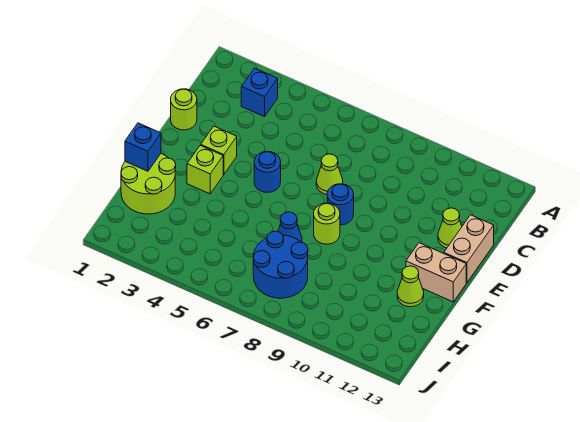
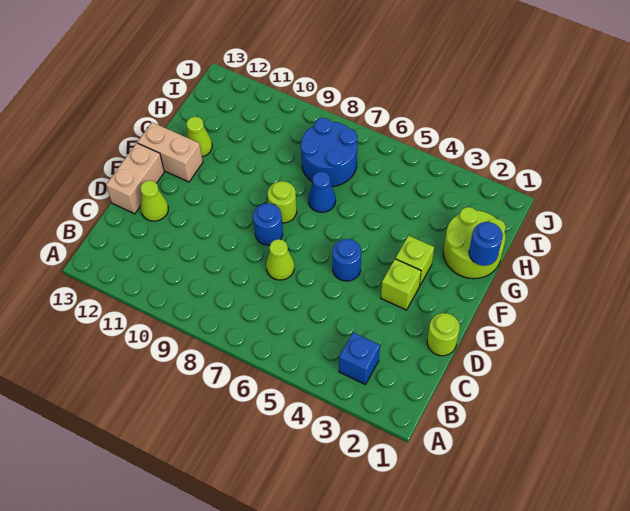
blue 1x1 brick [125,123,161,171] -> blue 1x1 round brick [469,222,503,266]

